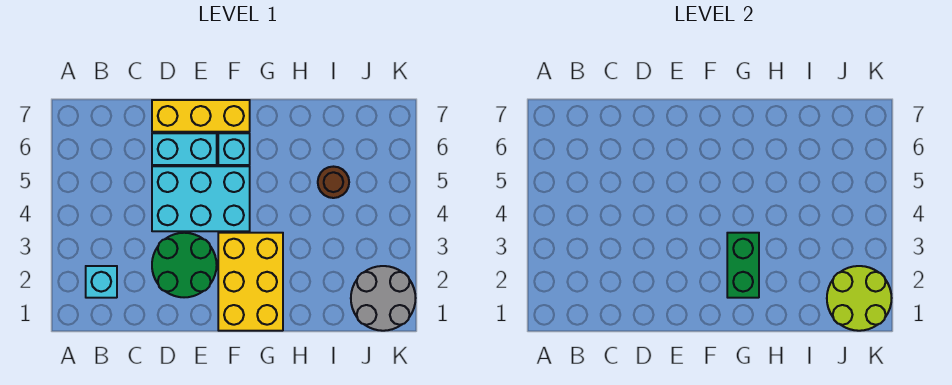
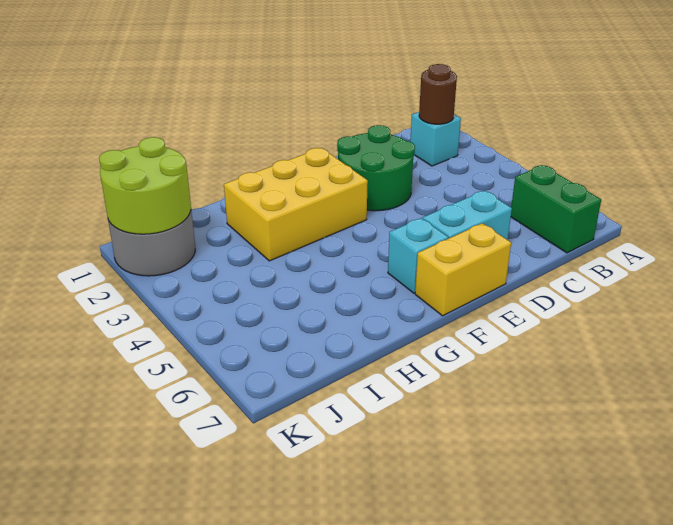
cyan 2x3 brick [152,166,250,231] -> none
yellow 1x3 brick [152,100,250,132] -> yellow 1x2 brick [415,223,511,316]
yellow 2x3 brick [218,233,283,331] -> yellow 2x3 brick turned to [224,148,368,261]
green 1x2 brick [727,233,759,298] -> green 1x2 brick moved to [511,165,601,253]
brown 1x1 round brick [318,167,349,198] -> brown 1x1 round brick moved to [419,64,457,124]

